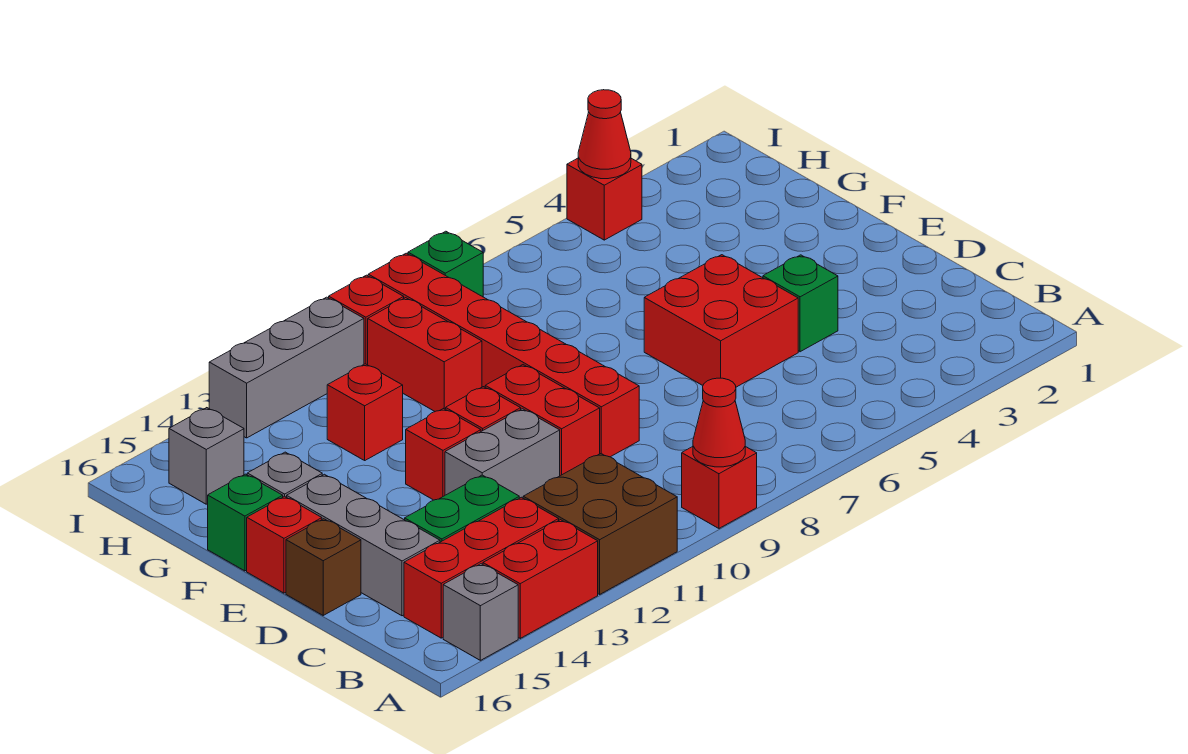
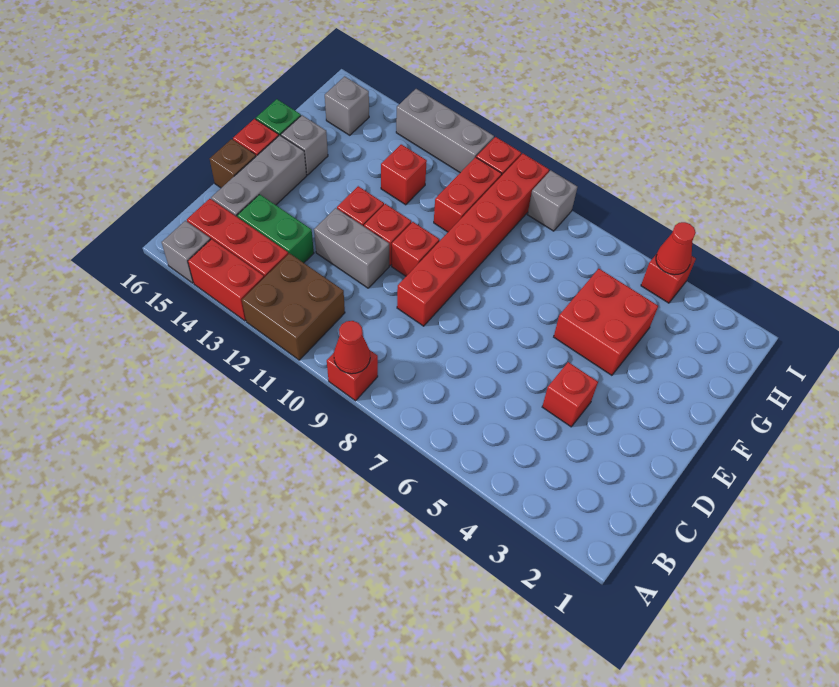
green 1x1 brick [763,255,838,352] -> red 1x1 brick [542,362,598,427]
red 2x2 brick [644,255,798,387] -> red 2x2 brick moved to [554,269,658,375]
red 1x2 brick [485,365,600,476] -> red 1x1 brick [392,222,439,276]
green 1x1 brick [408,231,483,297] -> grey 1x1 brick [528,170,577,231]

